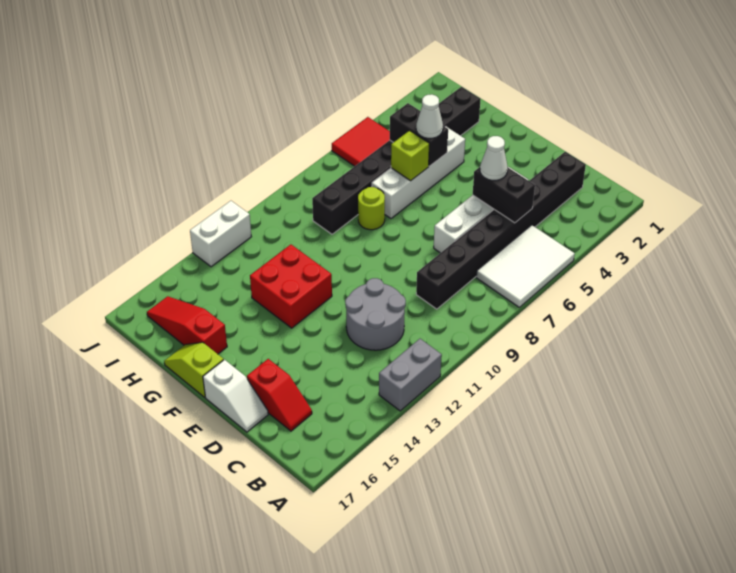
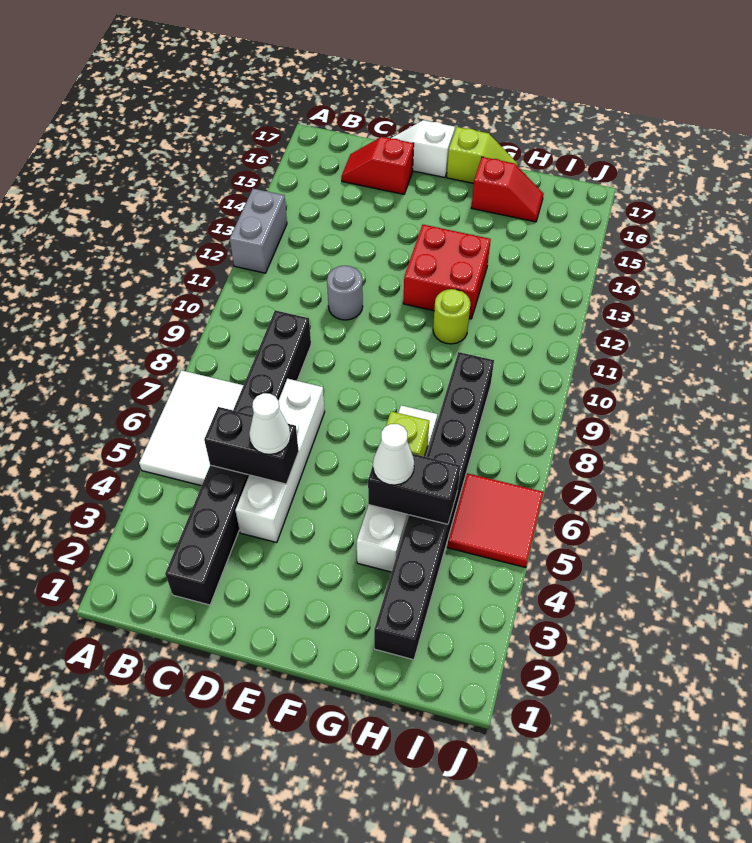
grey 2x2 round brick [345,278,406,350] -> grey 1x1 round brick [327,266,363,320]
lime 1x1 round brick [358,187,385,230] -> lime 1x1 round brick moved to [433,289,470,344]
red 1x3 slope [147,296,227,354] -> red 1x2 slope [471,157,544,222]
white 1x2 brick [190,201,251,267] -> none

